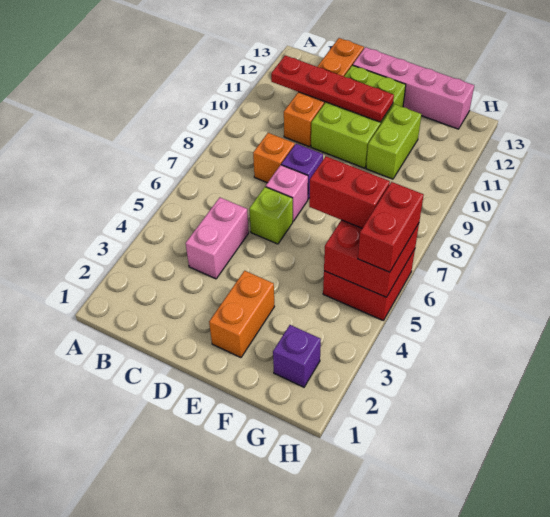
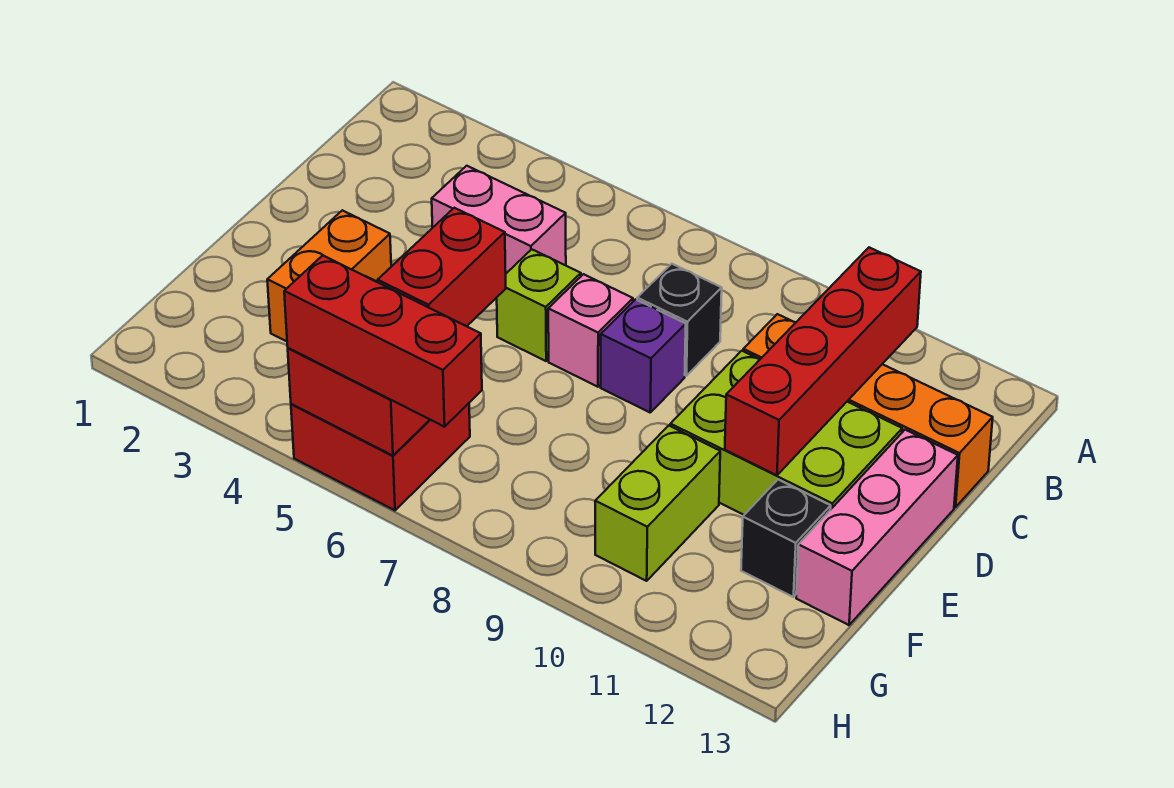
red 1x4 plate [271,55,394,122] -> red 1x4 brick [725,247,921,475]
orange 1x1 brick [253,133,295,183] -> black 1x1 brick [637,264,722,376]
pink 1x4 brick [353,47,474,129] -> pink 1x3 brick [796,430,958,625]
orange 1x2 brick [209,271,274,358] -> orange 1x2 brick turned to [267,210,391,341]
lime 1x2 brick [366,104,421,179] -> lime 1x2 brick turned to [595,426,720,581]
none -> black 1x1 brick [741,480,831,597]
purple 1x1 brick [273,325,321,387] -> none
red 1x2 brick [358,182,424,272] -> red 1x3 brick [284,255,482,427]

